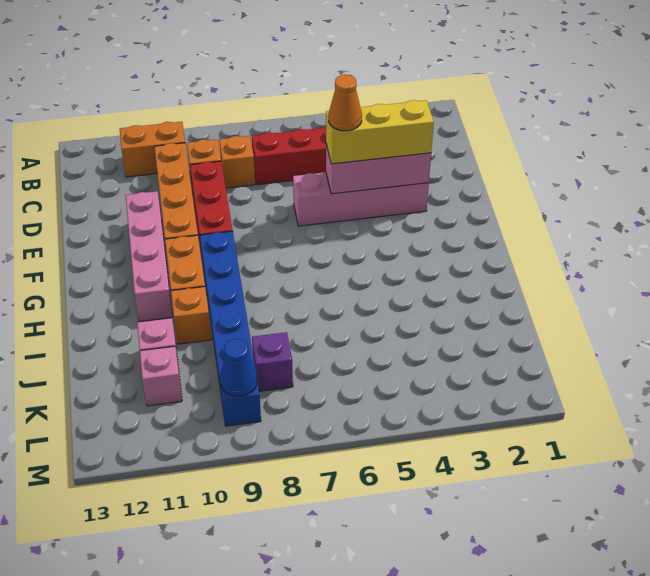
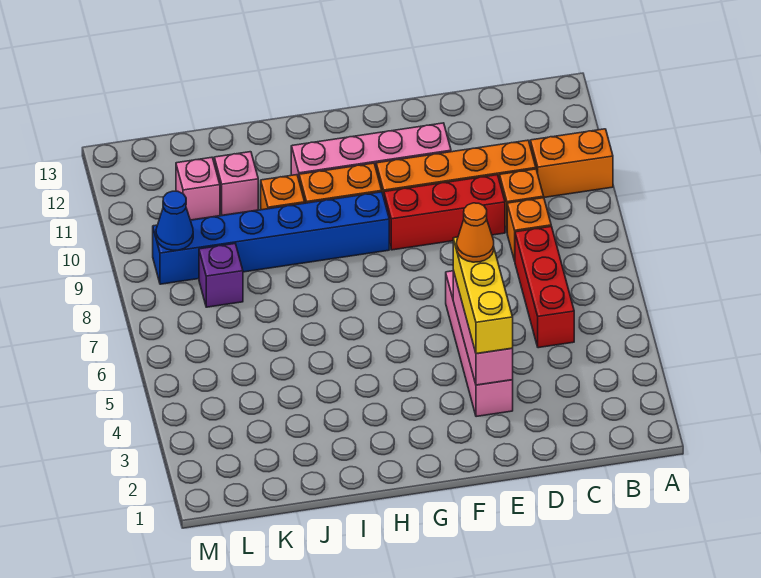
orange 1x2 brick [120,122,185,177] -> orange 1x2 brick turned to [530,129,613,197]

